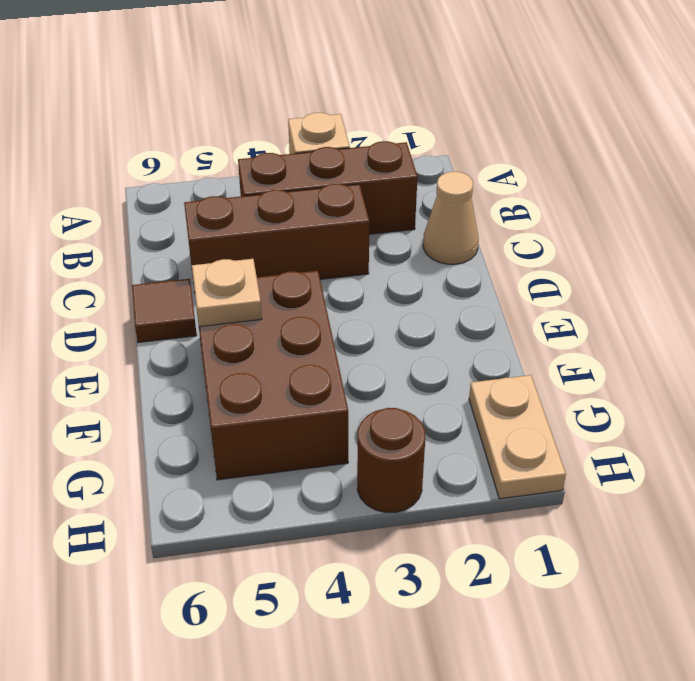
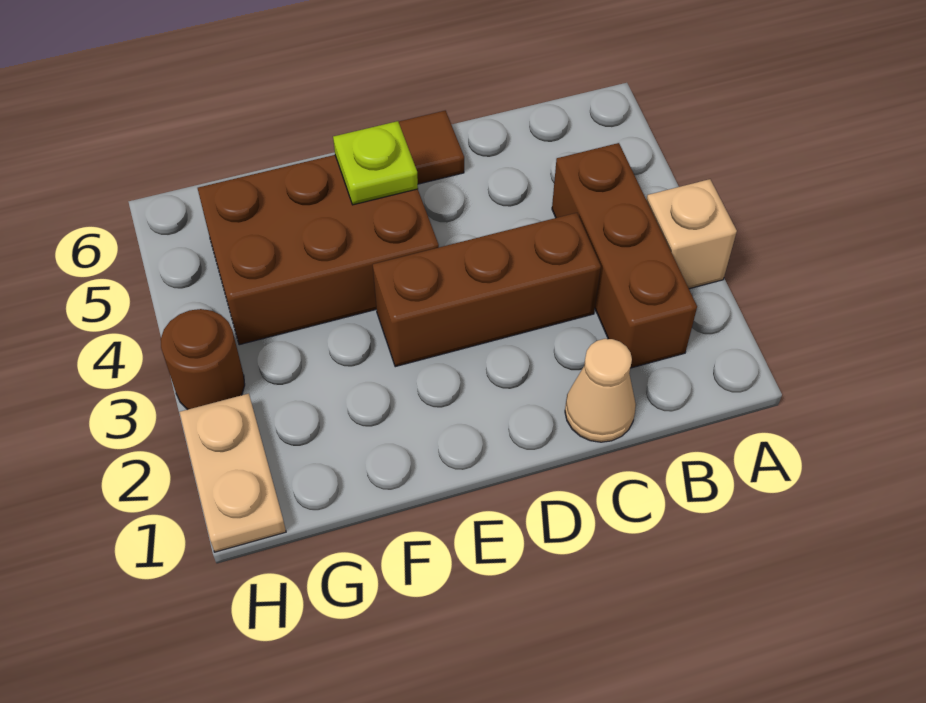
brown 1x3 brick [184,184,369,291] -> brown 1x3 brick turned to [373,213,601,367]
tan 1x1 plate [192,259,262,327] -> lime 1x1 plate [333,121,418,205]
tan 1x2 plate [469,375,566,499] -> tan 1x2 plate turned to [179,394,286,552]

